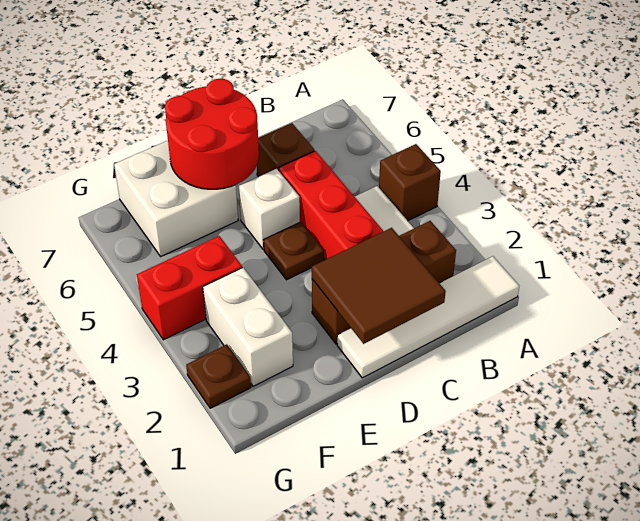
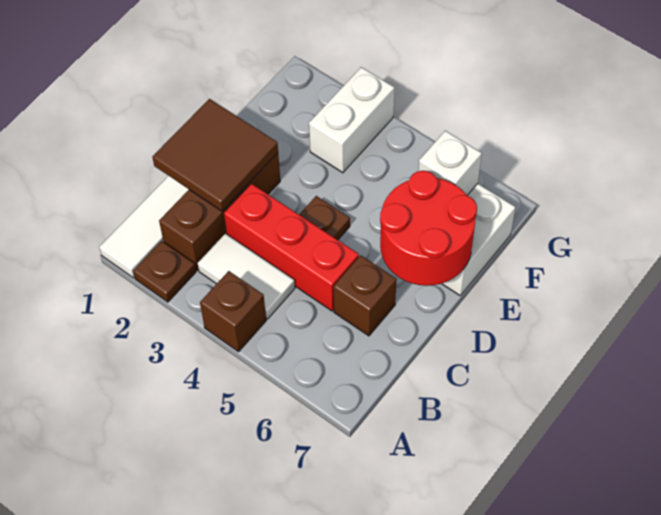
white 1x1 brick [239,169,300,249] -> white 1x1 brick moved to [418,131,482,195]
white 1x2 brick [203,268,293,386] -> white 1x2 brick turned to [309,67,395,173]
red 1x2 brick [137,236,242,340] -> none
brown 1x1 plate [186,344,251,408] -> brown 1x1 plate moved to [133,241,196,302]

